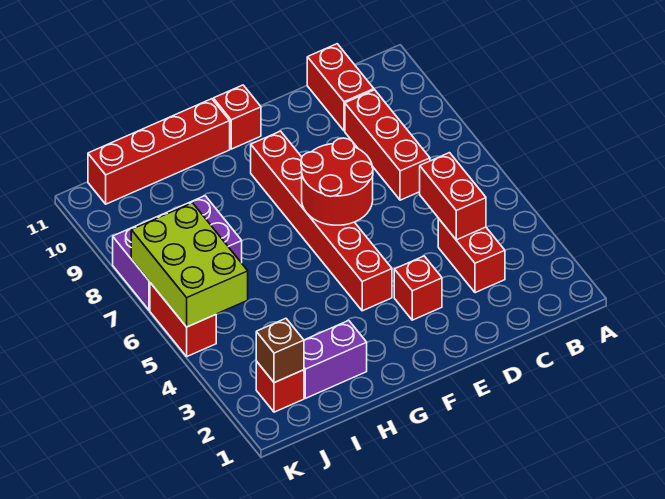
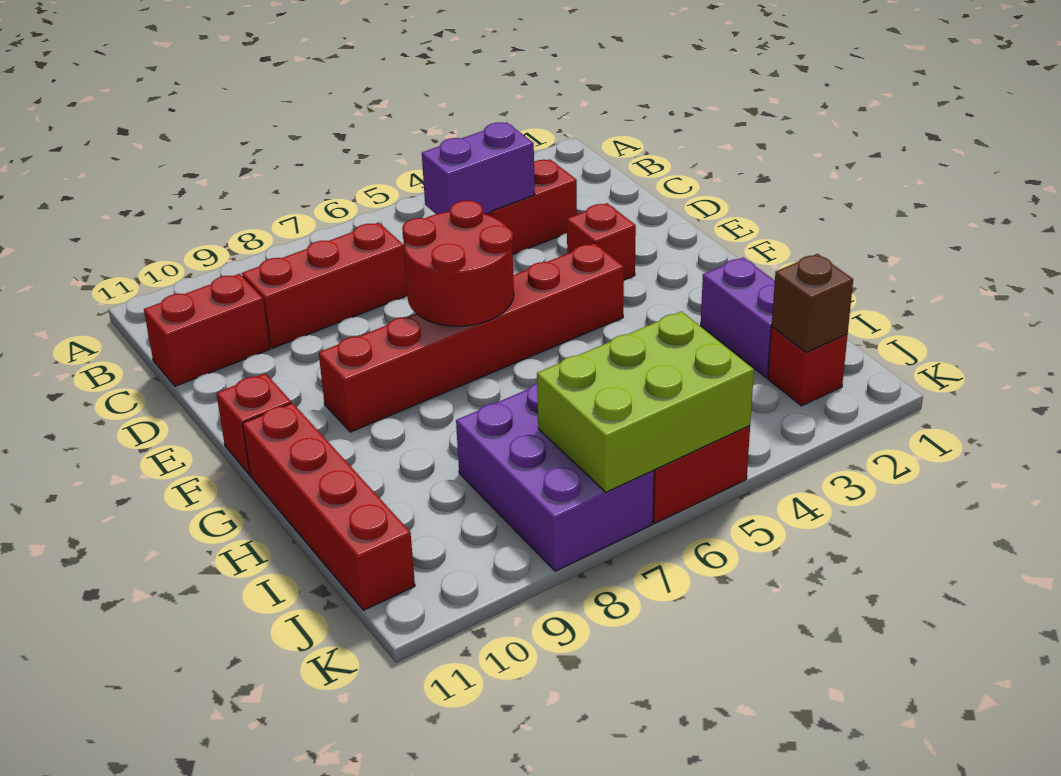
red 1x2 brick [420,153,486,240] -> purple 1x2 brick [422,122,535,214]

